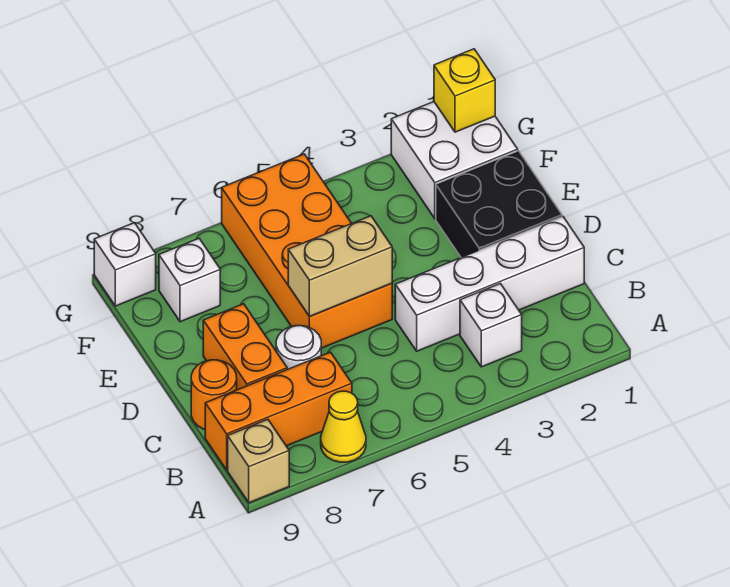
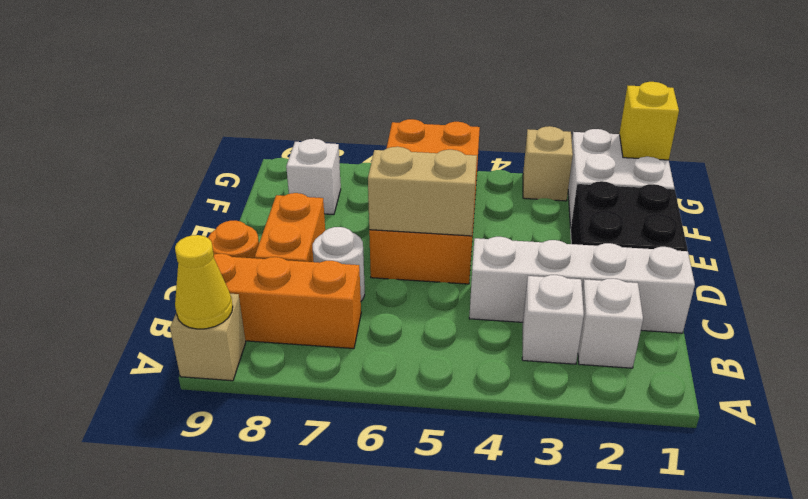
yellow 1x1 cone [321,391,366,462] -> yellow 1x1 cone moved to [175,235,233,329]
none -> tan 1x1 brick [523,126,573,201]
white 1x1 brick [94,223,156,306] -> white 1x1 brick moved to [578,279,643,368]

